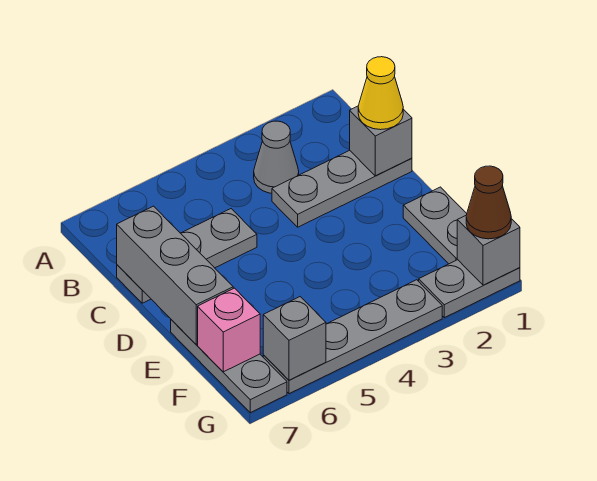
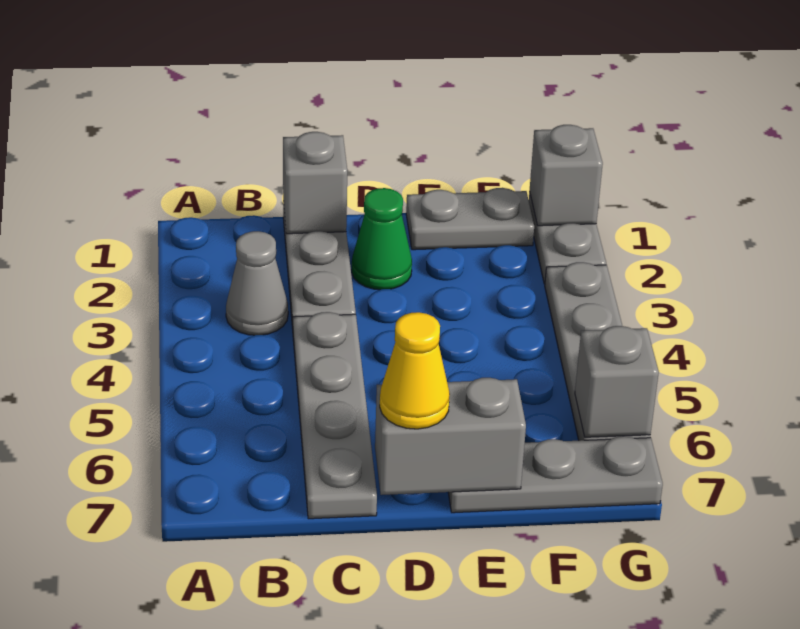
yellow 1x1 cone [358,57,403,130] -> yellow 1x1 cone moved to [380,312,450,429]
grey 1x3 plate [117,209,257,303] -> grey 1x4 plate [293,312,377,519]
grey 1x3 brick [117,206,233,344] -> grey 1x2 brick [375,378,526,495]
none -> green 1x1 cone [352,188,412,290]
pink 1x1 brick [198,288,260,372] -> none
brown 1x1 cone [466,166,511,239] -> none

